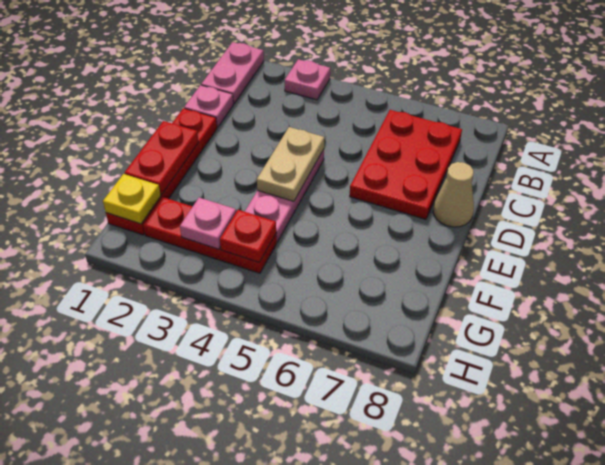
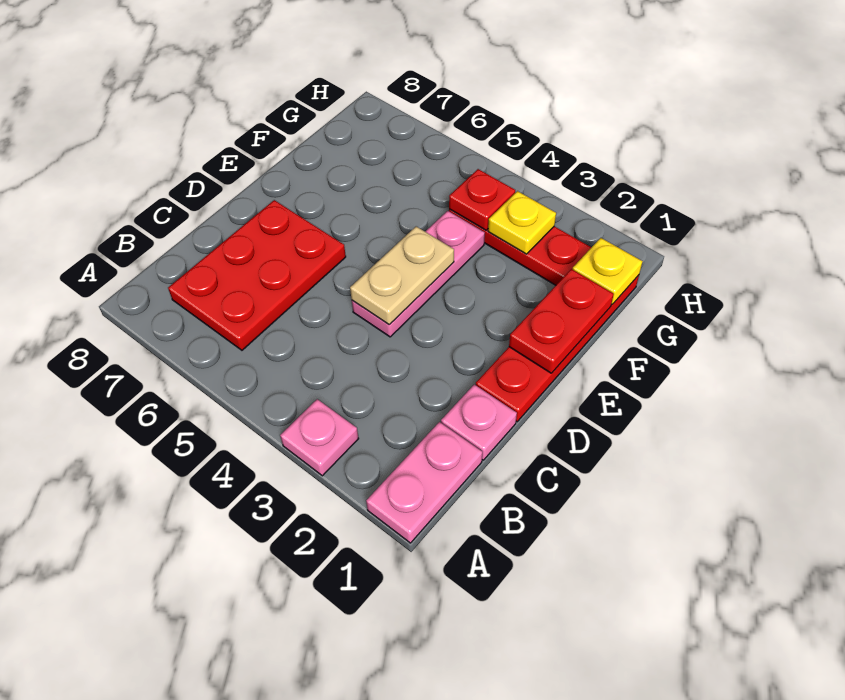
tan 1x1 cone [433,162,474,227] -> none
pink 1x1 plate [180,198,236,249] -> yellow 1x1 plate [488,191,556,254]

